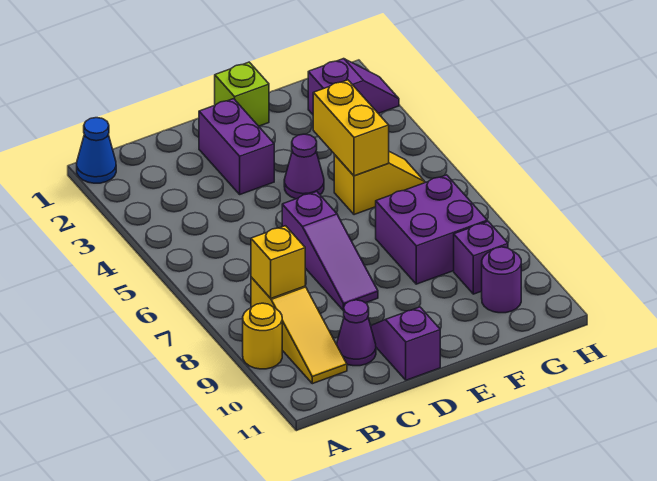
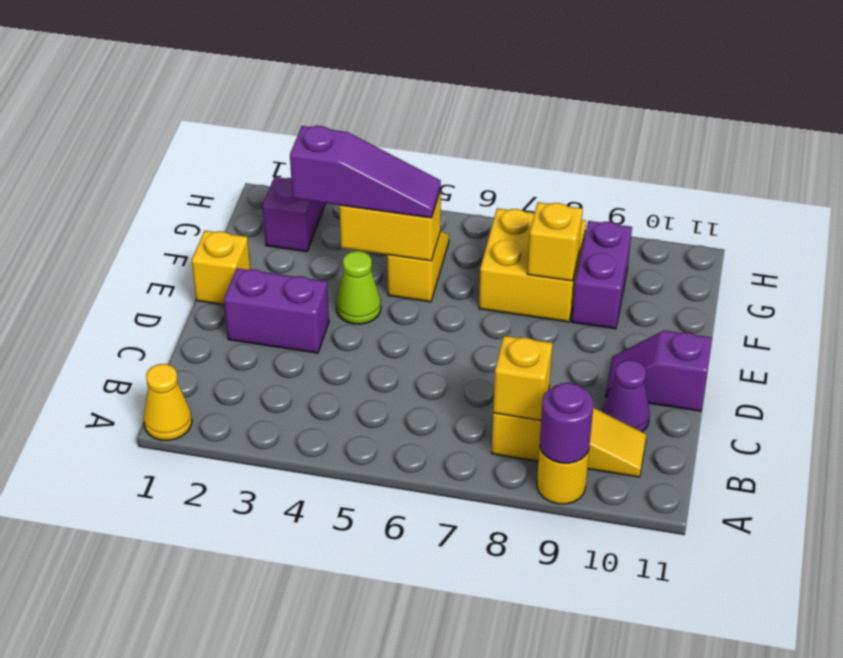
blue 1x1 cone [77,118,116,183] -> yellow 1x1 cone [144,364,192,440]
purple 1x3 slope [282,191,378,310] -> purple 1x3 slope moved to [290,126,441,218]
lime 1x1 brick [215,62,269,126] -> yellow 1x1 brick [192,231,250,305]
purple 1x1 cone [284,134,324,199] -> lime 1x1 cone [336,251,381,324]
purple 2x2 brick [376,175,487,284] -> yellow 2x2 brick [479,208,586,322]
none -> yellow 1x1 brick [528,202,583,281]
purple 1x1 brick [454,221,508,294] -> purple 1x2 brick [572,221,632,329]
purple 1x1 round brick [482,247,521,313] -> purple 1x1 round brick moved to [540,383,593,463]

